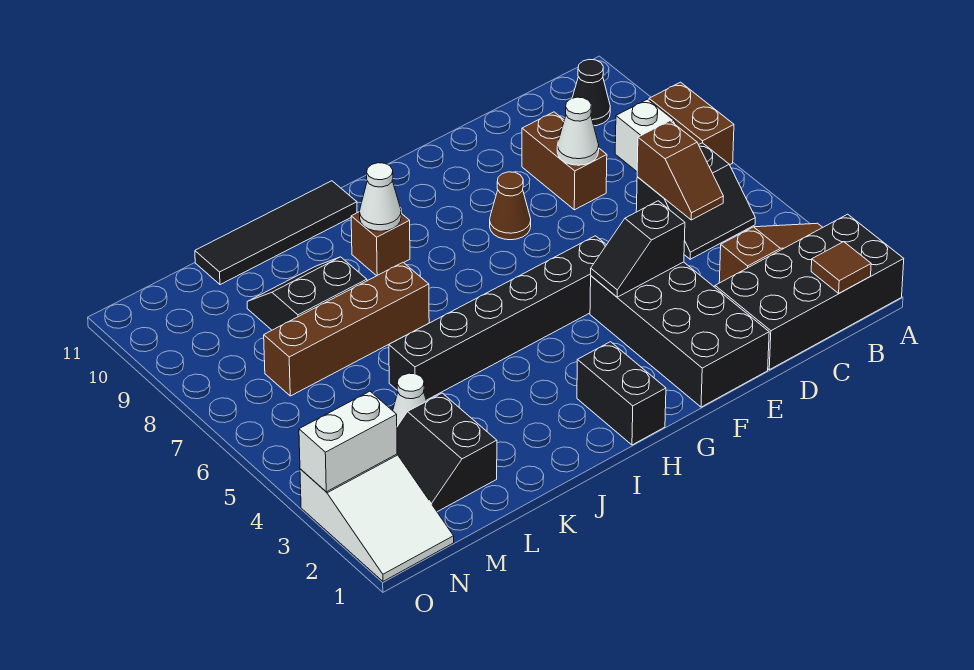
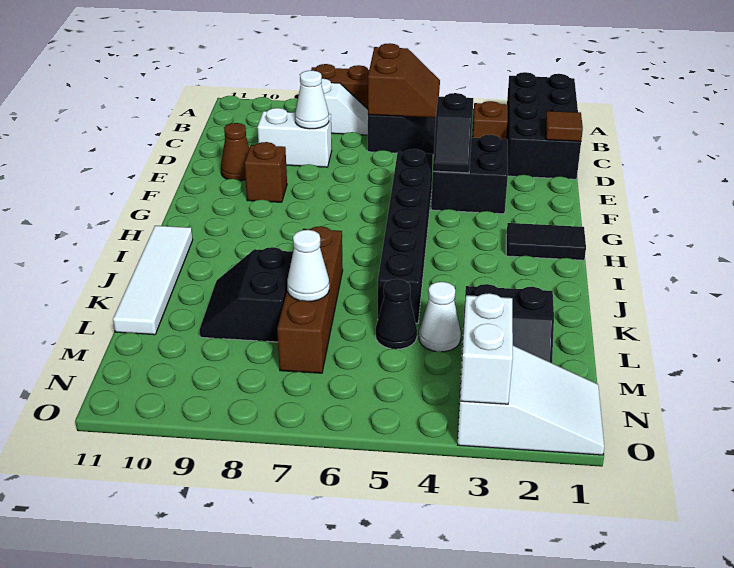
brown 1x1 tile [811,242,871,293] -> brown 1x1 tile moved to [545,111,583,141]
black 1x1 cone [572,60,610,126] -> black 1x1 cone moved to [376,279,417,349]
brown 1x2 slope [637,121,723,220] -> brown 2x2 slope [368,43,440,118]
brown 1x2 brick [522,112,607,210] -> white 1x2 brick [257,108,332,167]
black 2x4 brick [590,262,769,407] -> black 2x2 brick [431,135,508,214]
brown 1x1 cone [490,172,531,240] -> brown 1x1 cone moved to [221,123,250,181]
black 1x2 brick [577,342,666,445] -> black 1x2 tile [506,223,586,260]
brown 1x1 brick [351,212,410,276] -> brown 1x1 brick moved to [244,142,287,202]
white 1x1 cone [360,163,401,231] -> white 1x1 cone moved to [287,230,329,301]
black 1x4 tile [195,181,357,285] -> white 1x4 tile [113,226,193,335]

